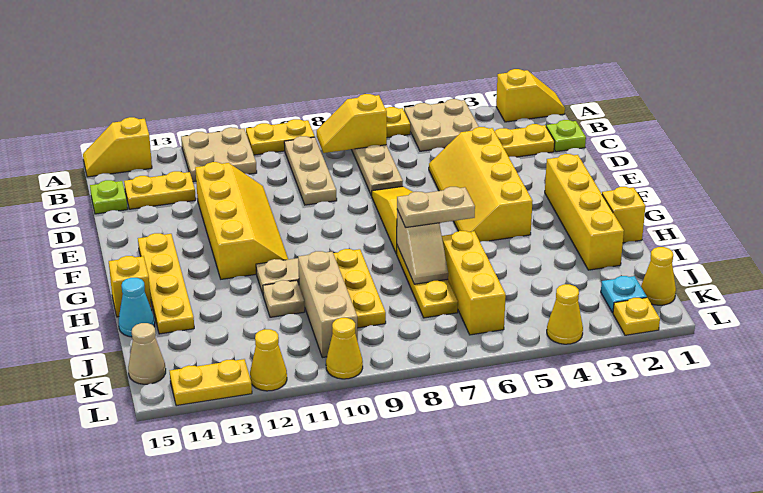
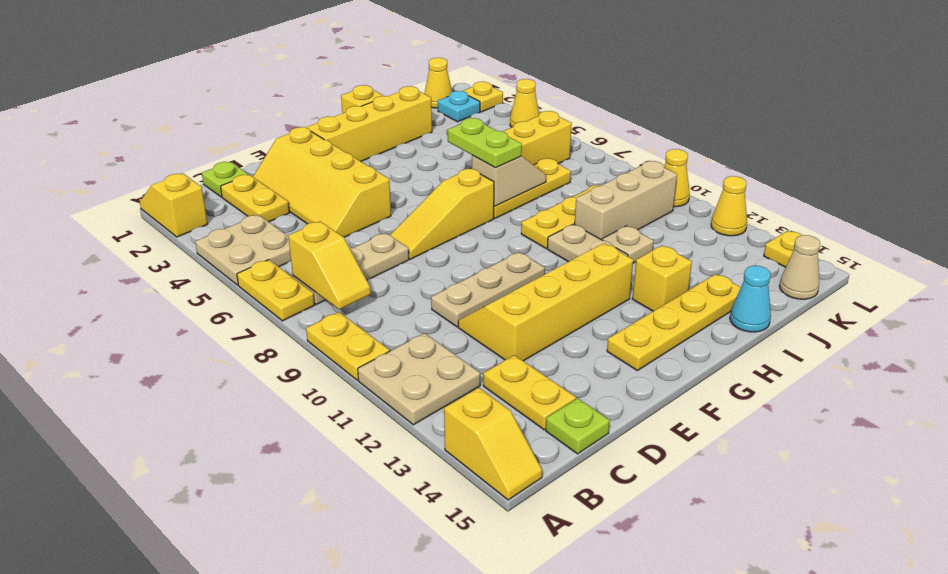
tan 1x3 plate [284,136,337,205] -> tan 1x3 plate moved to [431,252,545,327]
yellow 2x4 slope [429,127,533,242] -> yellow 2x4 slope turned to [253,127,391,237]
tan 1x2 plate [397,187,475,228] -> lime 1x2 plate [448,118,522,168]
yellow 1x1 brick [109,256,152,317] -> yellow 1x1 brick moved to [632,246,692,311]
yellow 1x2 plate [170,359,252,406] -> yellow 1x1 plate [764,231,802,267]

